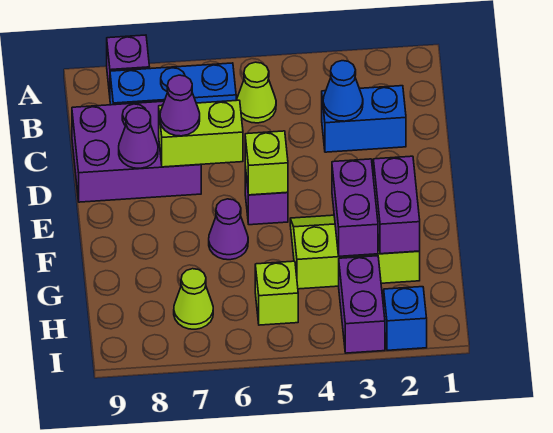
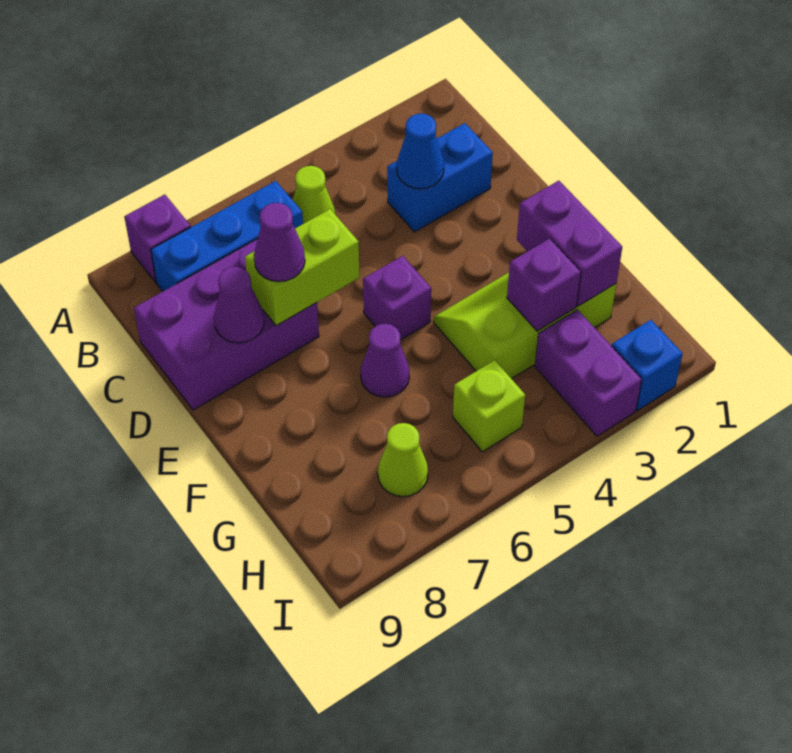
lime 1x1 brick [245,131,288,195] -> none
purple 1x2 brick [332,159,378,256] -> purple 1x1 brick [507,239,581,331]

